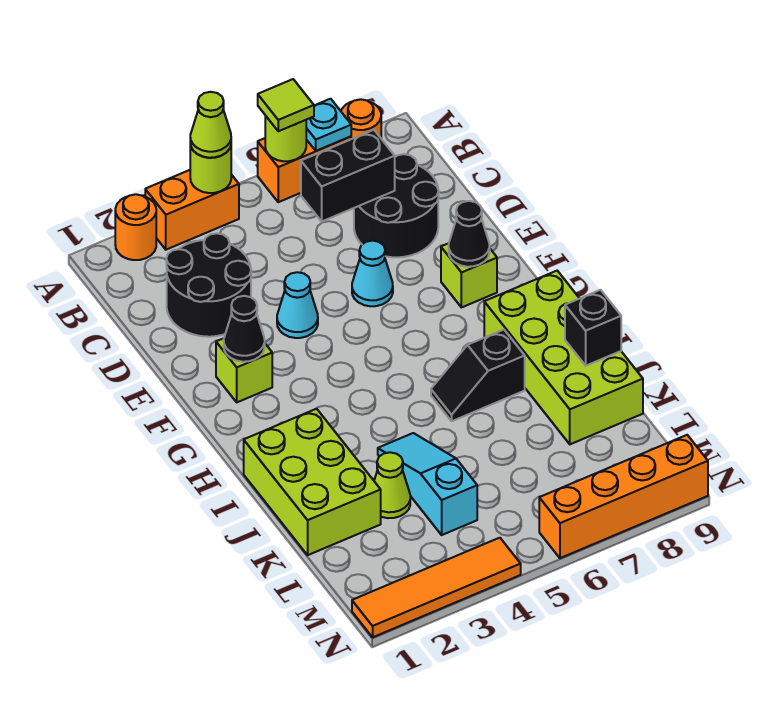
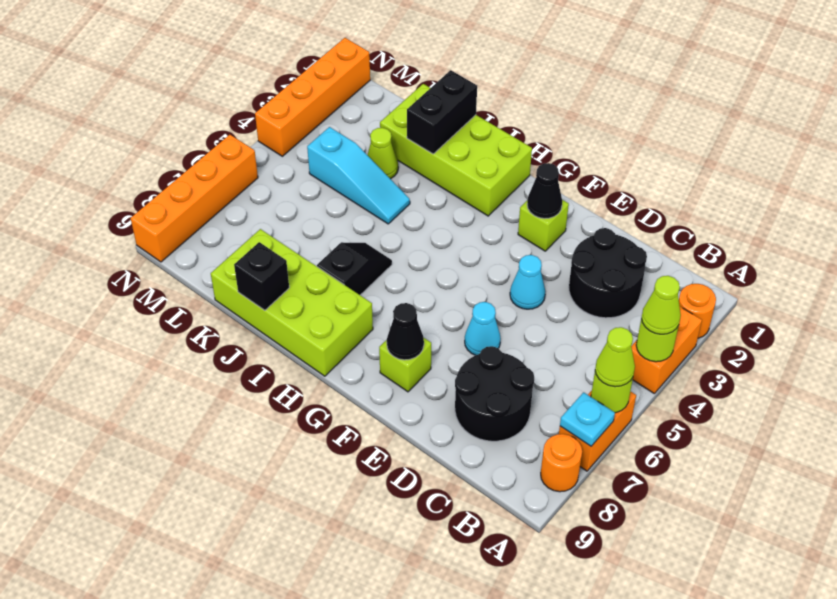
lime 1x1 tile [258,79,314,131] -> lime 1x1 cone [595,327,635,387]
black 1x2 brick [301,130,395,221] -> black 1x2 brick moved to [407,70,477,154]
lime 2x3 brick [244,409,381,555] -> lime 2x4 brick [380,84,532,216]
orange 1x4 tile [352,538,521,637] -> orange 1x4 brick [255,38,370,156]

